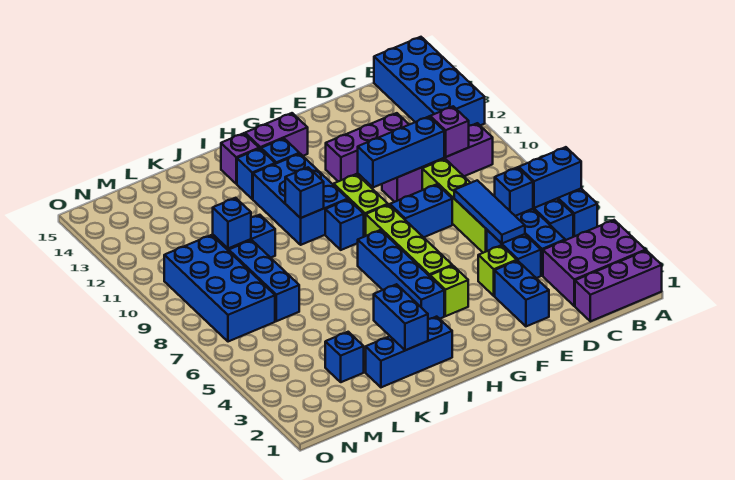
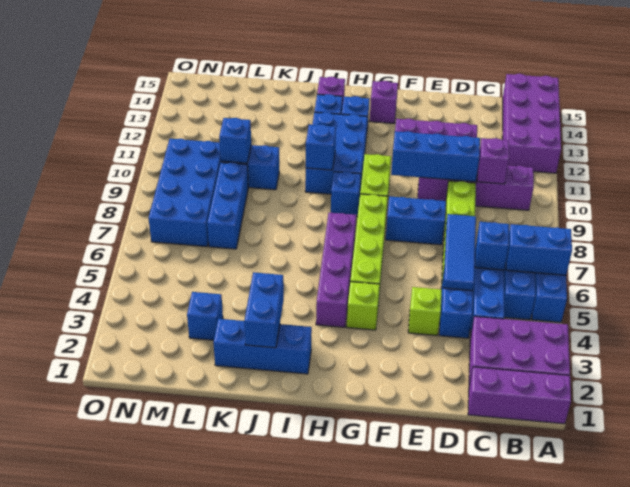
blue 2x4 brick [374,37,485,126] -> purple 2x4 brick [502,74,561,173]
blue 1x2 brick [495,261,549,326] -> none
purple 1x2 brick [245,113,308,156] -> purple 1x1 brick [370,81,398,123]
blue 1x4 brick [358,230,444,319] -> purple 1x4 brick [316,213,356,327]

